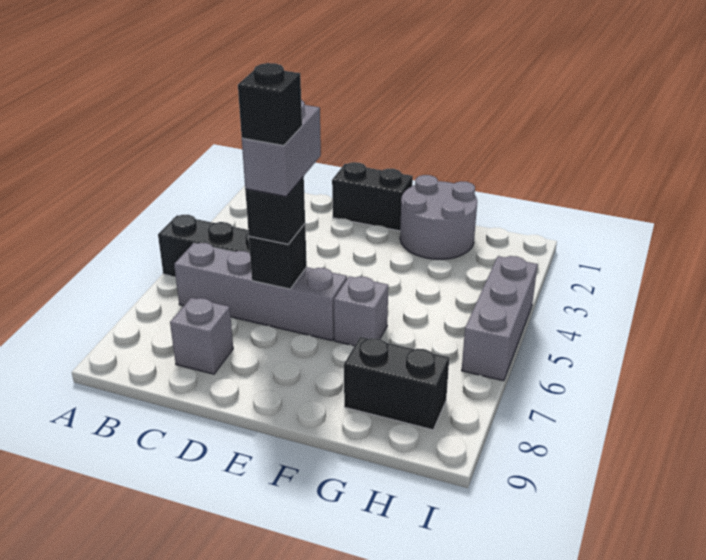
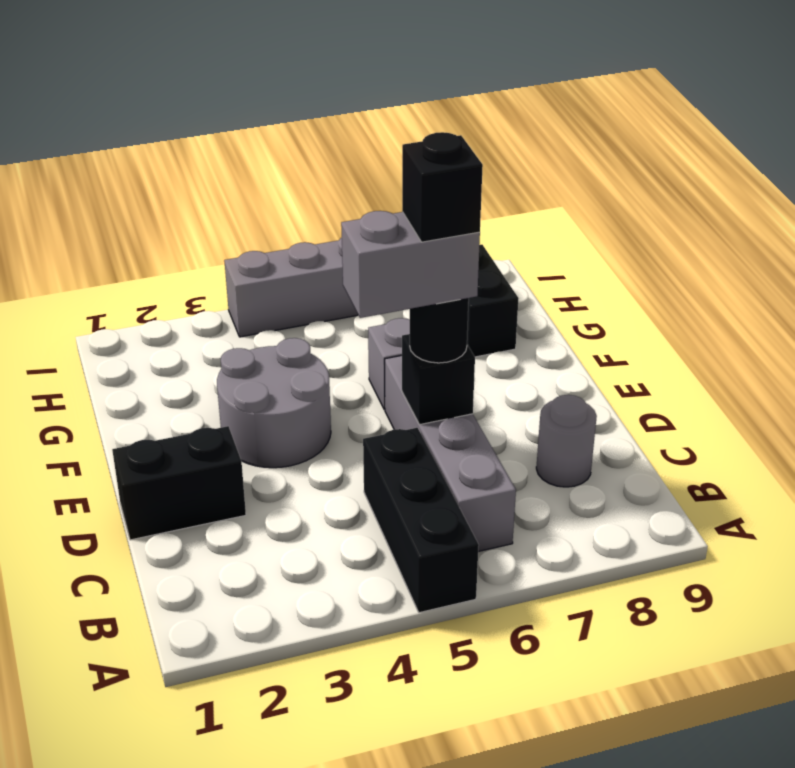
grey 1x1 brick [170,298,233,374] -> grey 1x1 round brick [536,395,597,487]
black 1x2 brick [332,162,413,231] -> black 1x2 brick turned to [112,426,246,540]
black 1x1 brick [245,177,305,244] -> black 1x1 round brick [410,298,469,363]
grey 2x2 round brick [400,175,477,259] -> grey 2x2 round brick moved to [217,338,331,468]

